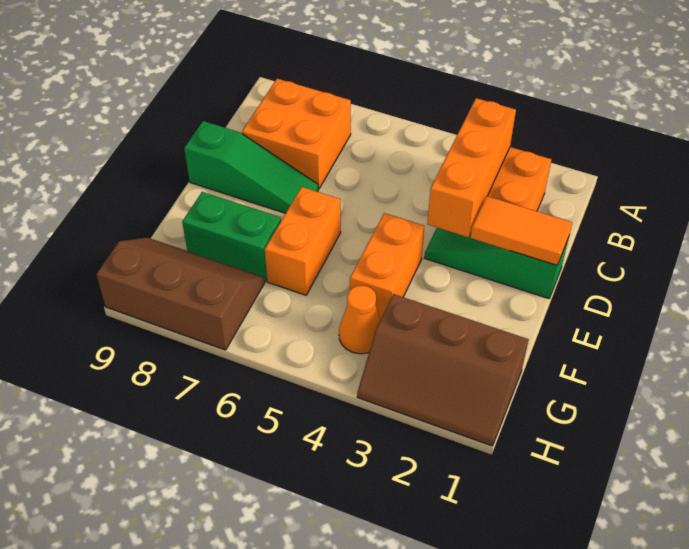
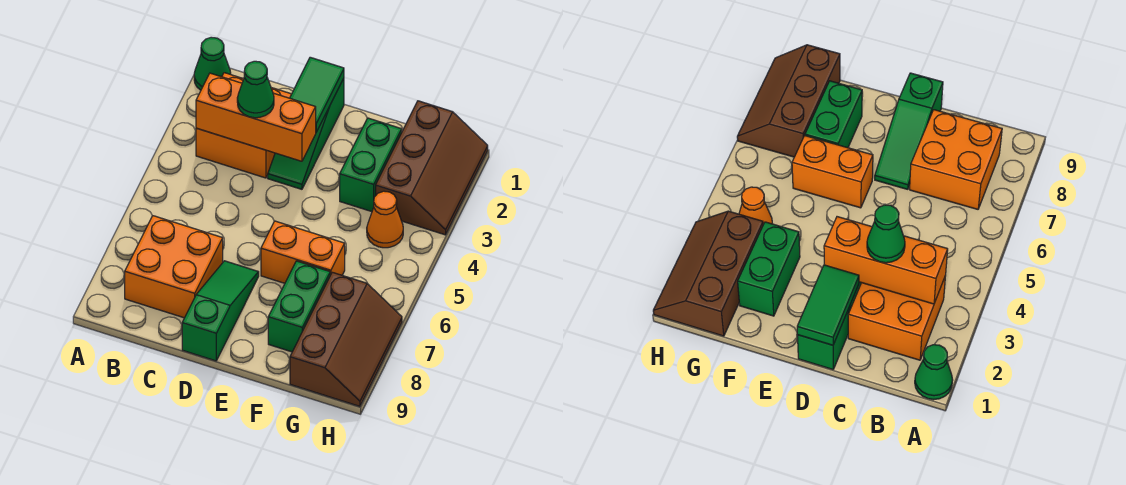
none -> green 1x1 cone [194,37,231,90]
none -> green 1x1 cone [237,61,274,118]
orange 1x2 tile [471,196,572,265] -> green 1x2 tile [290,57,344,132]
orange 1x2 brick [350,213,424,320] -> none
none -> green 1x2 brick [340,118,402,212]
brown 2x3 slope [96,237,265,350] -> brown 2x3 slope turned to [290,272,402,406]

